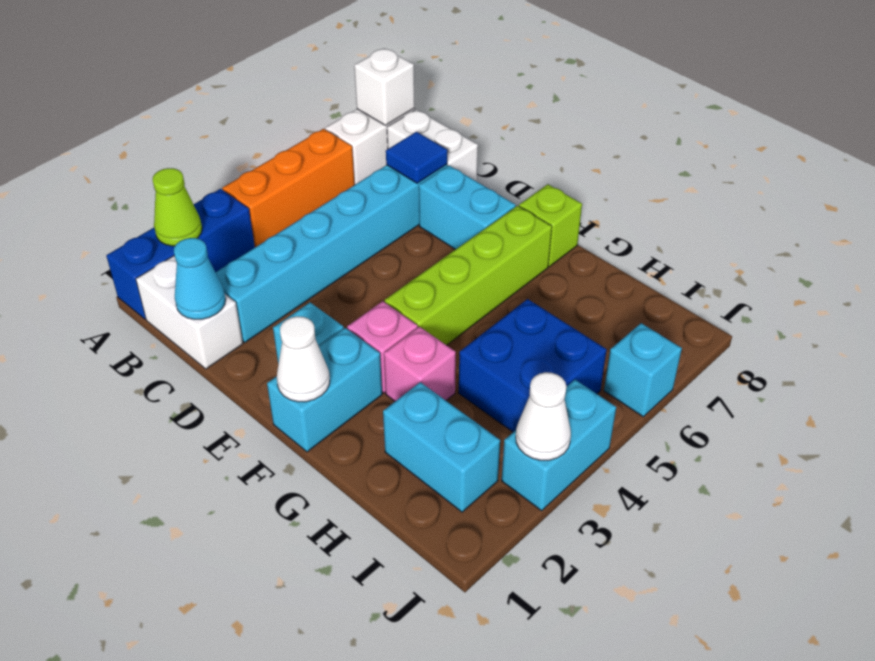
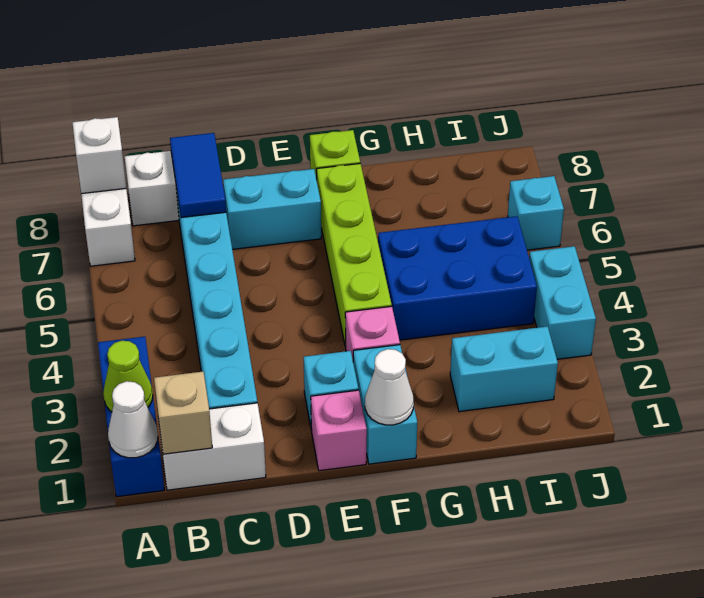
orange 1x3 brick [222,129,355,247] -> none
none -> tan 1x1 brick [154,371,212,454]
cyan 1x1 cone [174,238,226,319] -> none
blue 1x1 tile [386,132,447,183] -> blue 1x2 tile [170,133,226,218]
pink 1x1 brick [384,327,456,401] -> pink 1x1 brick moved to [311,390,367,471]
blue 2x2 brick [459,299,607,432] -> blue 2x3 brick [378,216,537,340]
white 1x1 cone [516,372,571,460] -> white 1x1 cone moved to [108,381,158,458]

